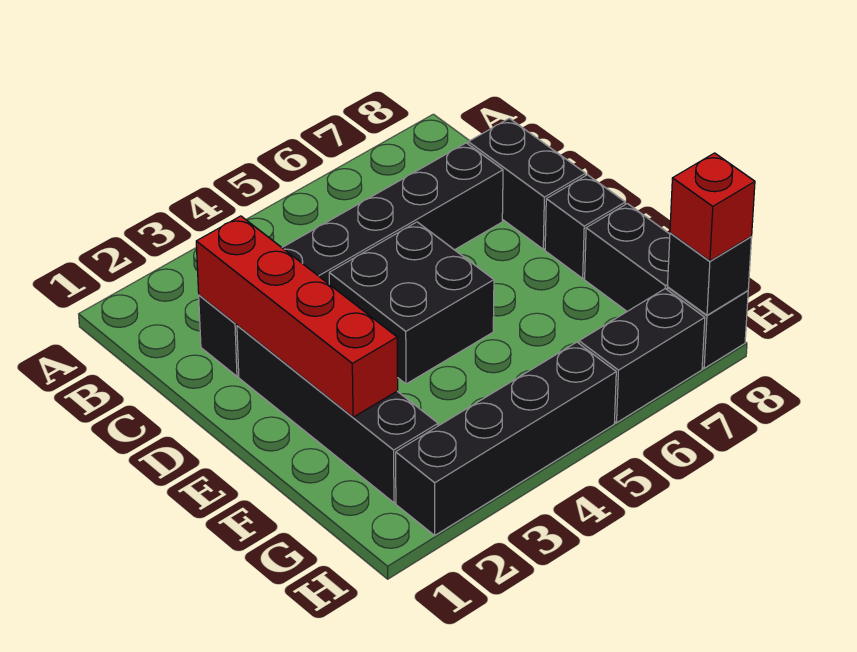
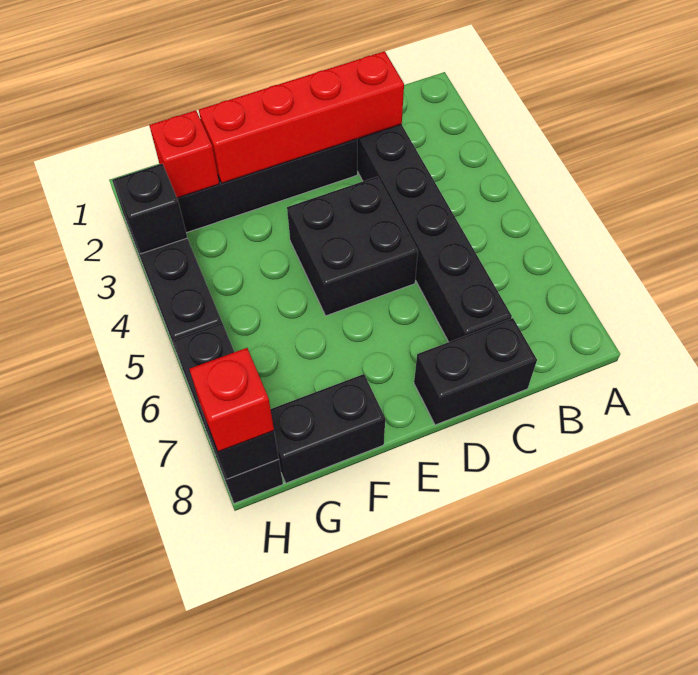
black 1x1 brick [545,175,625,278] -> black 1x1 brick moved to [114,164,187,254]
none -> red 1x1 brick [149,110,219,198]

